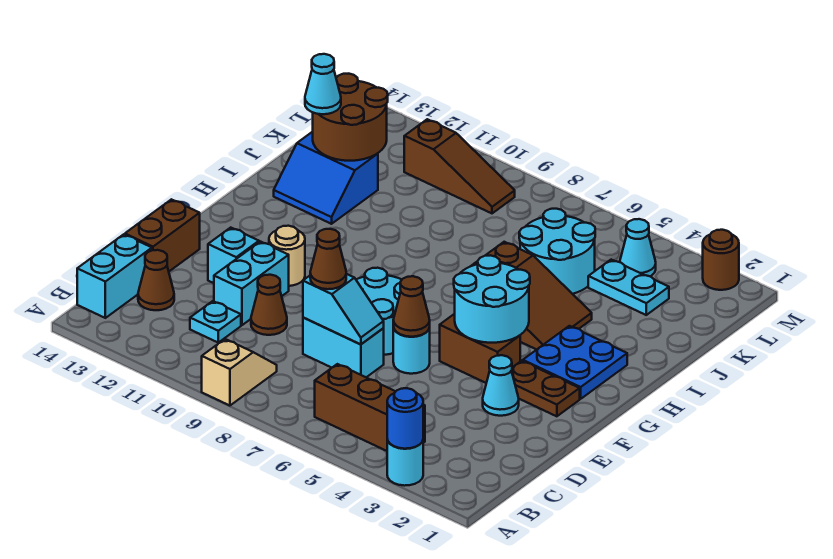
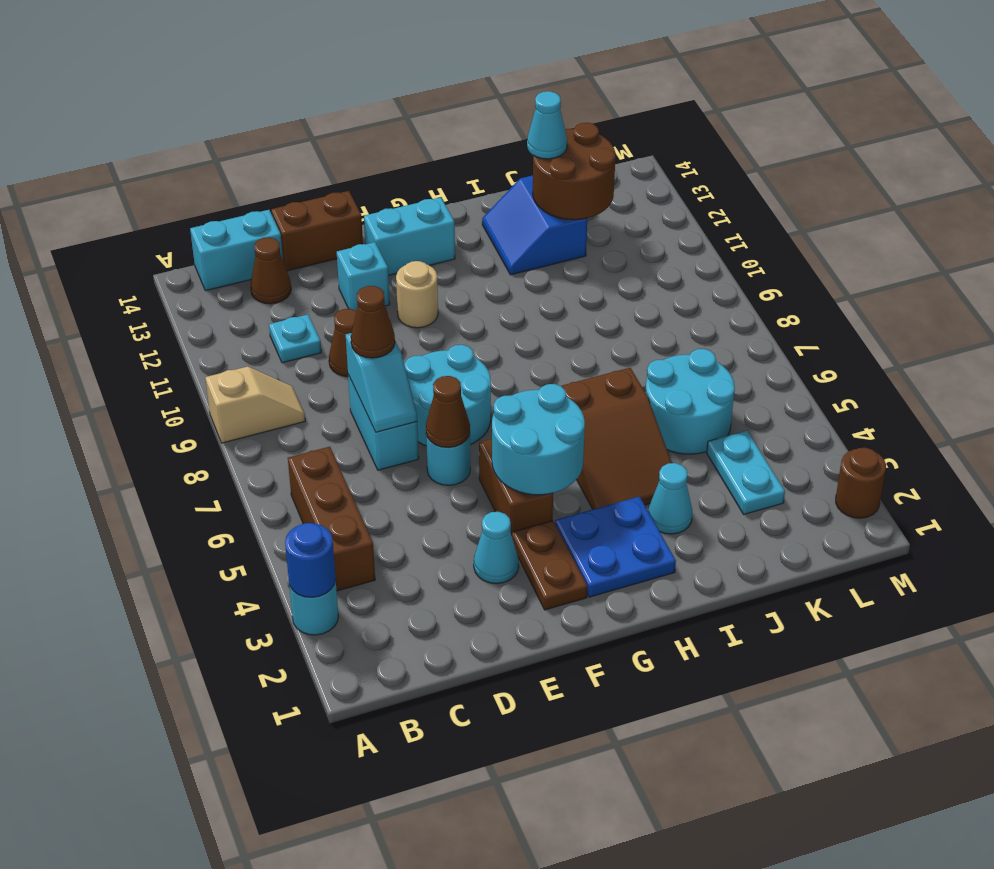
cyan 1x2 brick [214,242,289,325] -> cyan 1x2 brick moved to [364,197,455,275]
cyan 1x1 cone [620,219,656,276] -> cyan 1x1 cone moved to [648,463,692,534]
brown 1x3 slope [404,119,515,213] -> none

